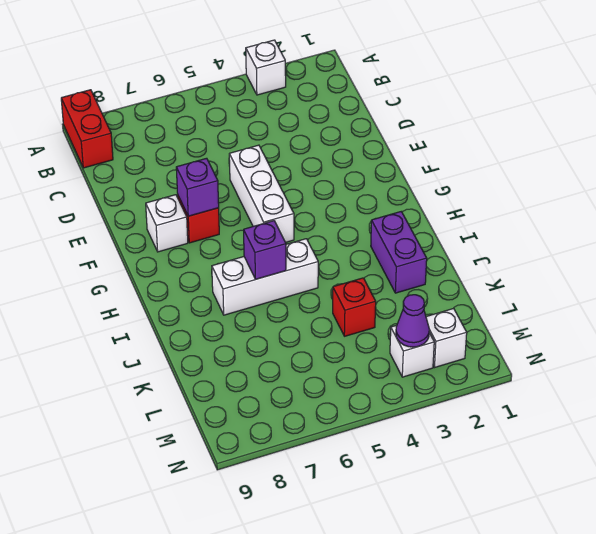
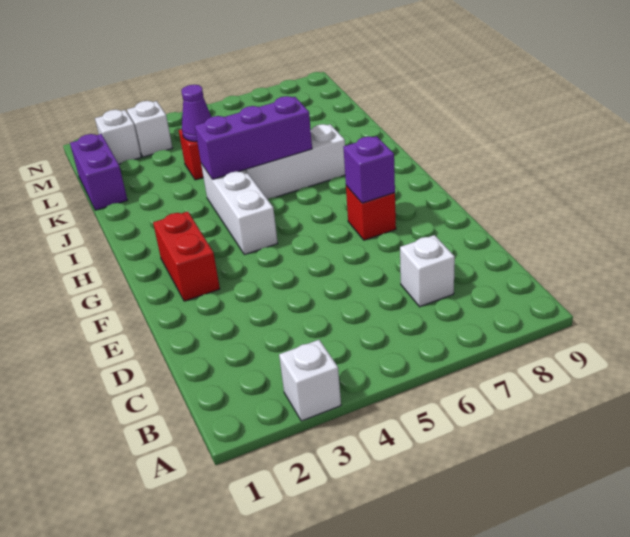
red 1x2 brick [61,90,113,168] -> red 1x2 brick moved to [153,212,220,301]
white 1x3 brick [229,145,294,242] -> white 1x3 brick moved to [201,164,278,255]
white 1x1 brick [146,195,188,252] -> white 1x1 brick moved to [400,235,455,307]
purple 1x2 brick [371,212,427,293] -> purple 1x2 brick moved to [70,134,127,210]
purple 1x1 brick [244,221,286,279] -> purple 1x3 brick [195,96,312,179]
purple 1x1 cone [396,295,429,347] -> purple 1x1 cone moved to [181,85,211,142]

